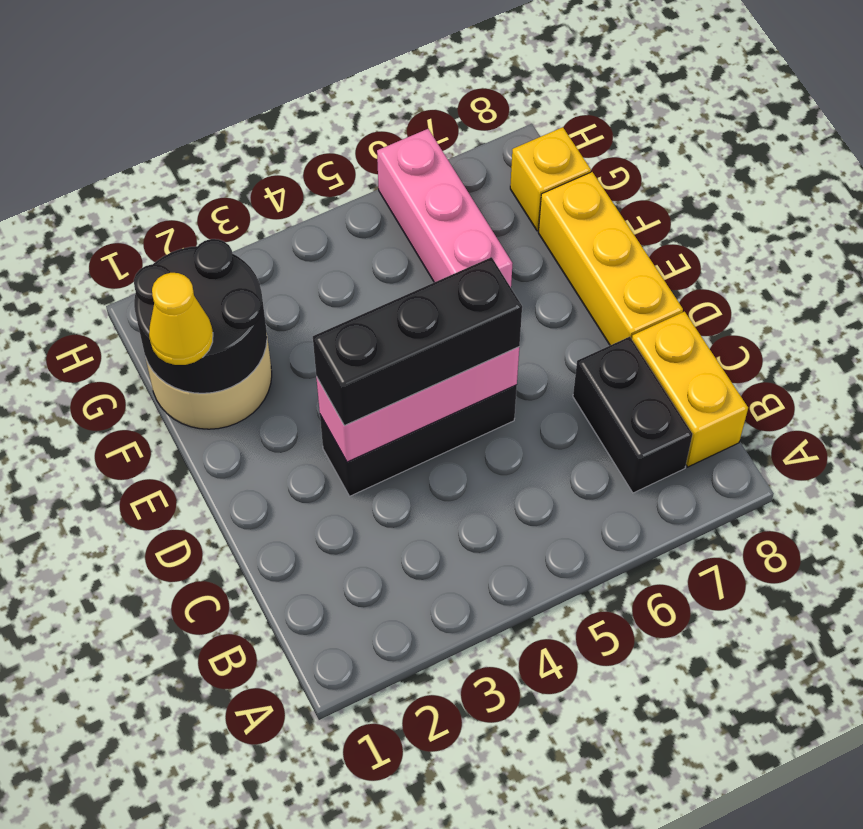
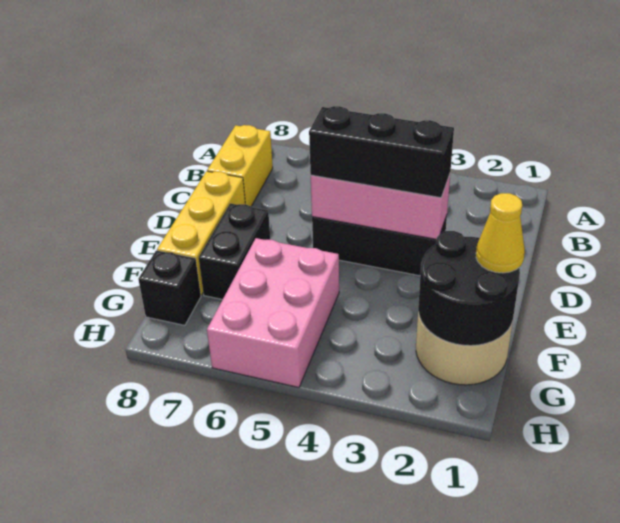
black 1x2 brick [573,337,693,493] -> black 1x2 brick moved to [199,203,270,300]
pink 1x3 brick [377,129,513,287] -> pink 2x3 brick [207,238,339,387]
yellow 1x1 brick [510,127,591,231] -> black 1x1 brick [138,250,201,325]

